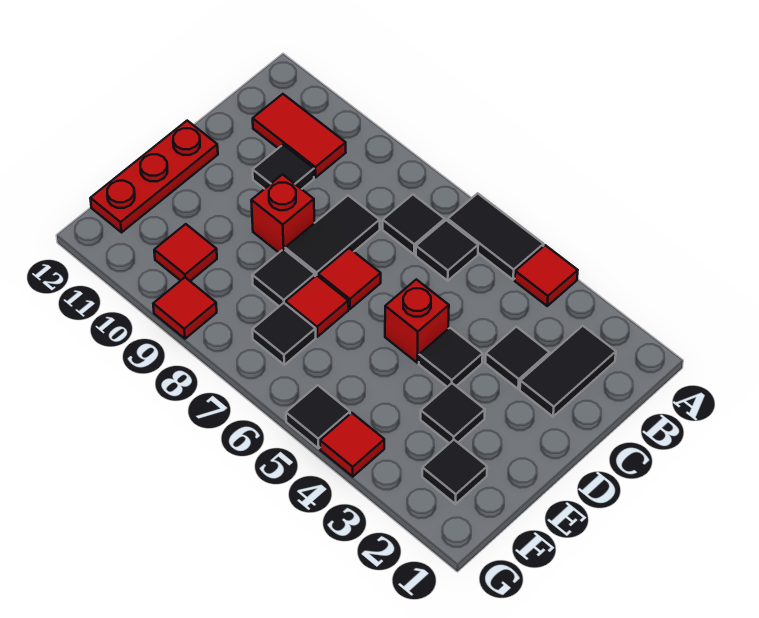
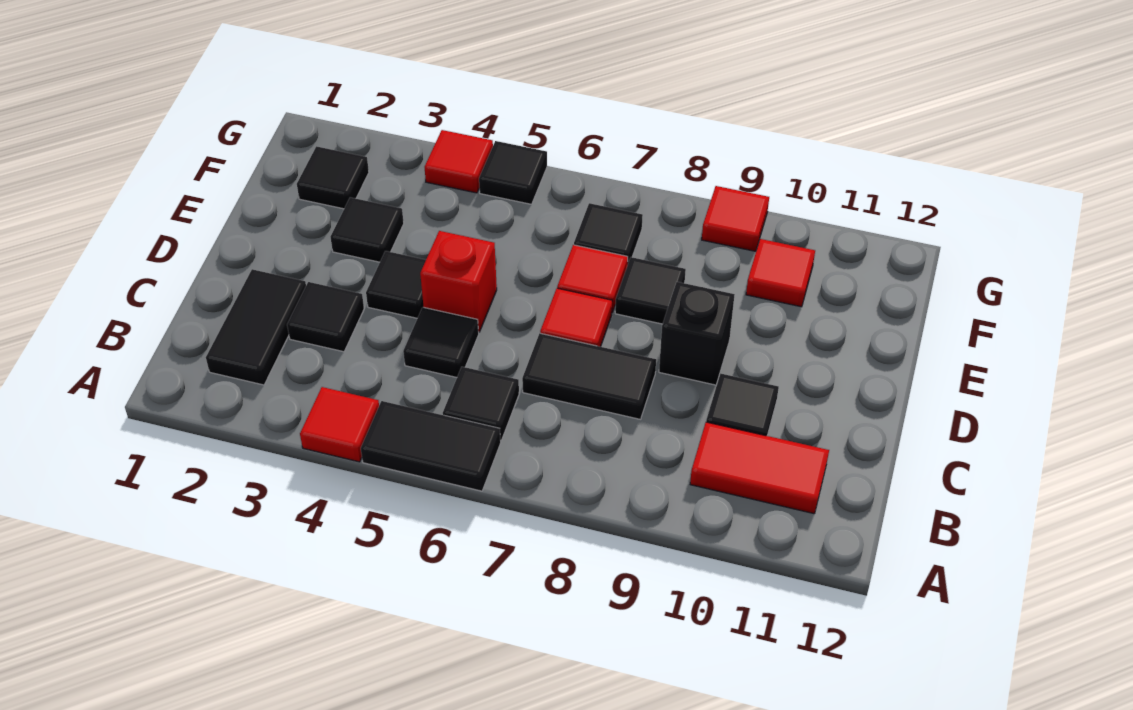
black 1x1 tile [383,195,445,254] -> black 1x1 tile moved to [403,307,479,377]
black 1x2 tile [285,195,380,276] -> black 1x2 tile turned to [522,333,656,419]
red 1x1 brick [251,174,314,252] -> black 1x1 brick [659,282,735,385]
red 1x3 plate [90,121,218,232] -> none

